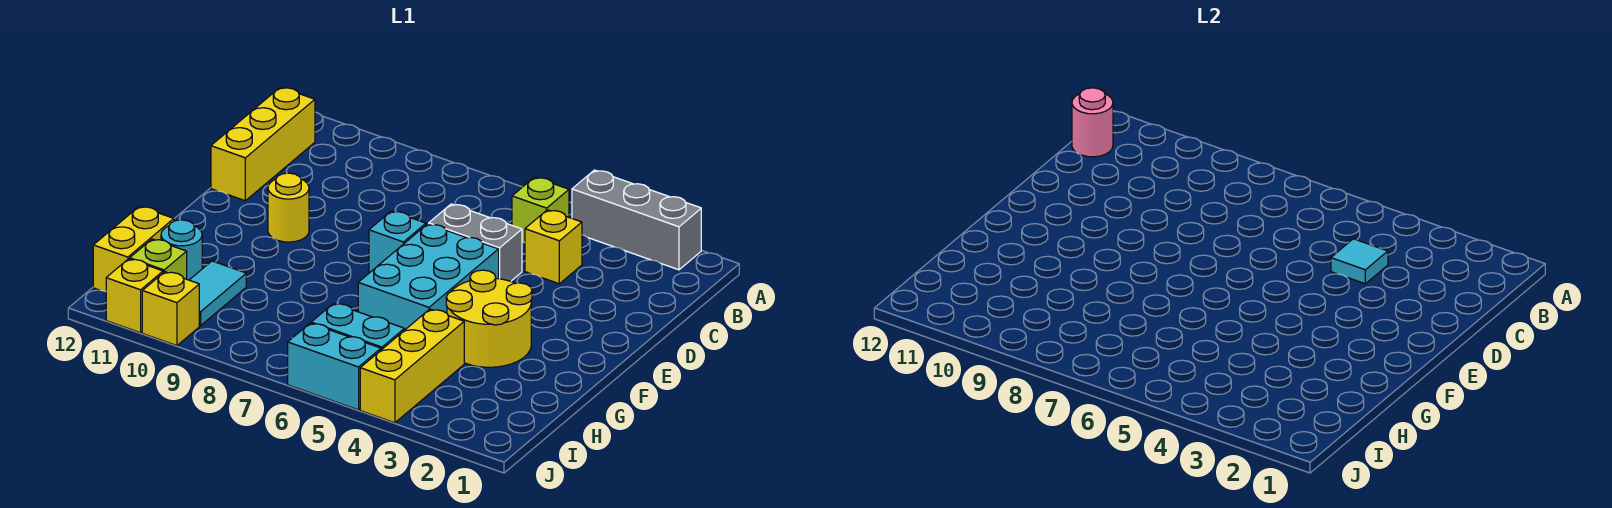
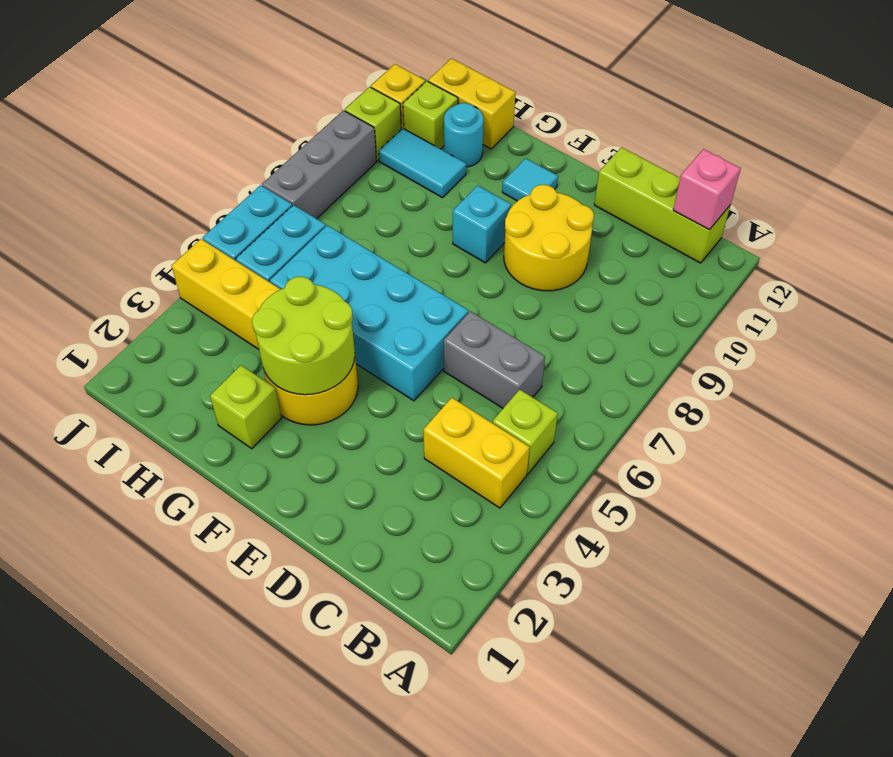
grey 1x3 brick [572,170,701,270] -> grey 1x3 brick moved to [262,111,377,219]
yellow 1x3 brick [211,87,315,201] -> lime 1x3 brick [594,147,730,263]
pink 1x1 round brick [1072,88,1113,157] -> pink 1x1 brick [673,149,741,230]
yellow 1x1 brick [525,210,582,284] -> yellow 1x2 brick [424,398,530,508]
cyan 1x1 tile [1331,239,1388,284] -> cyan 1x1 tile moved to [502,158,558,201]
grey 1x2 brick [429,204,522,281] -> grey 1x2 brick turned to [444,311,545,408]
cyan 2x3 brick [358,224,499,330] -> cyan 2x4 brick [270,225,468,401]
cyan 1x1 brick [369,211,426,273] -> cyan 1x1 brick moved to [453,185,511,263]
yellow 1x1 round brick [268,173,309,242] -> yellow 2x2 round brick [504,185,594,291]
none -> lime 2x2 round brick [252,277,355,395]
none -> lime 1x1 brick [210,365,281,449]
yellow 1x1 brick [142,272,199,346] -> lime 1x1 brick [345,87,401,161]

